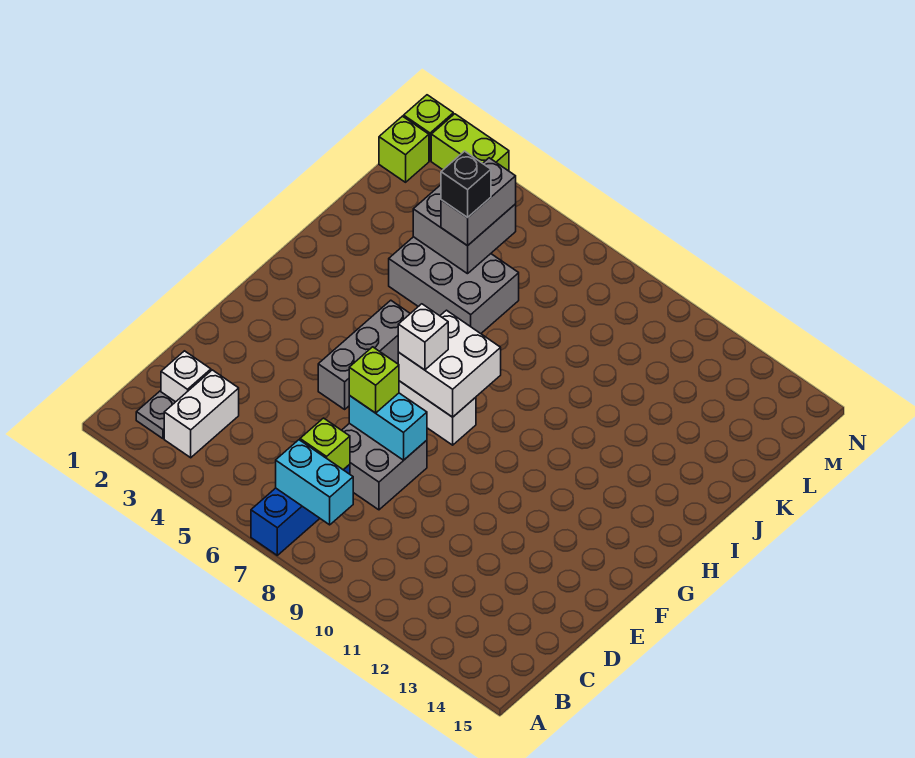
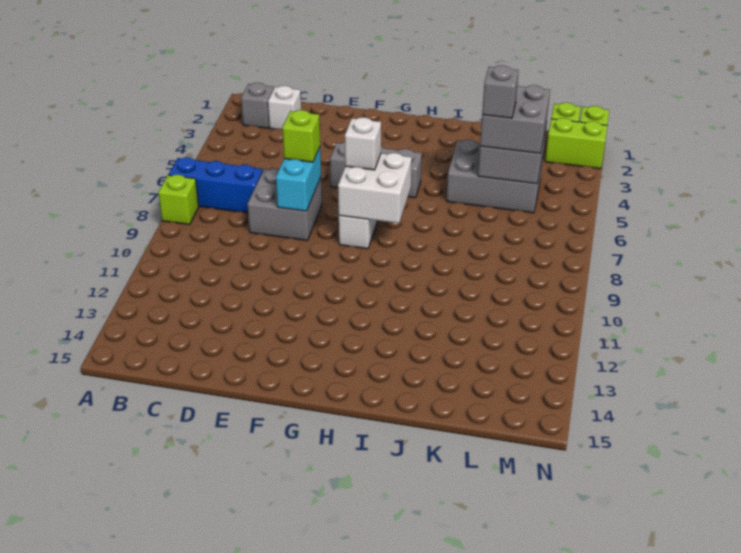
grey 1x1 plate [136,391,175,439] -> grey 1x1 brick [241,83,274,128]
white 1x2 brick [164,370,239,458] -> none
cyan 1x2 brick [276,440,353,525] -> none
lime 1x1 brick [300,418,350,470] -> lime 1x1 brick moved to [158,175,199,225]
grey 2x3 brick [389,237,519,334] -> grey 2x3 brick turned to [447,140,543,213]
grey 1x2 brick [441,158,516,246] -> grey 2x2 brick [480,85,550,153]
black 1x1 brick [441,151,491,218] -> grey 1x1 brick [482,65,519,118]
lime 1x2 brick [431,114,509,171] -> lime 1x2 brick turned to [545,118,607,169]

